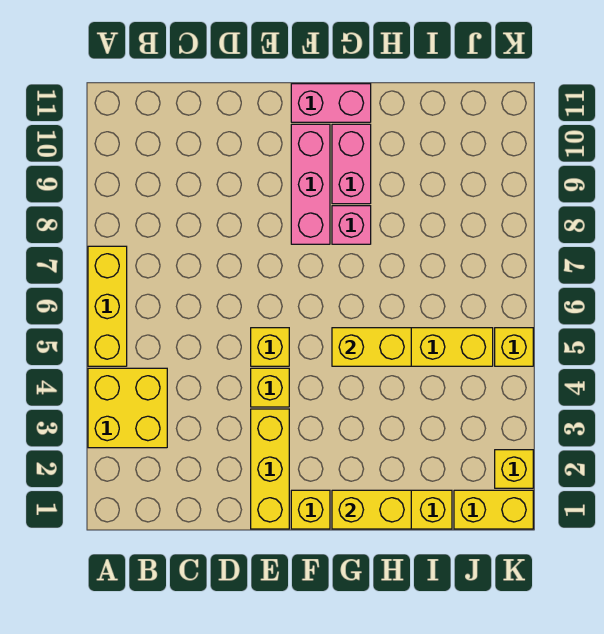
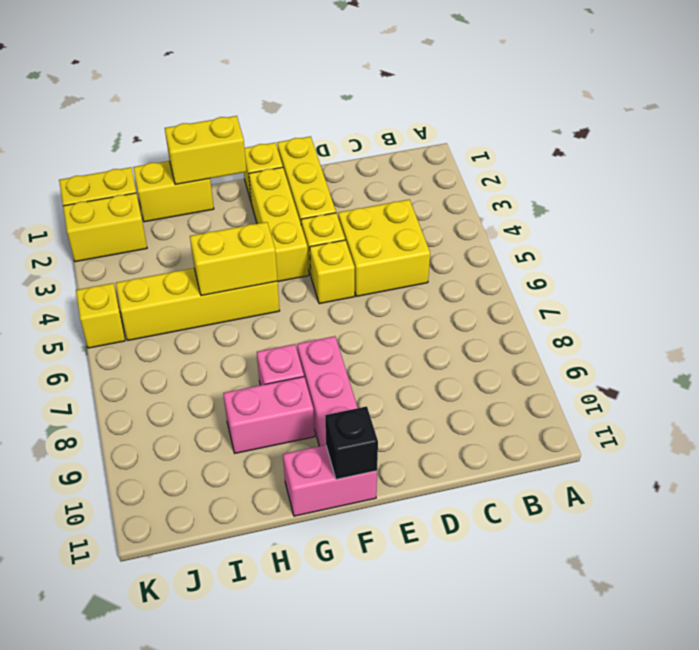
yellow 2x2 brick [88,368,167,448] -> yellow 2x2 brick moved to [338,200,430,296]
yellow 1x3 brick [88,246,127,366] -> yellow 1x3 brick moved to [249,167,309,281]
none -> black 1x1 brick [325,406,378,479]
pink 1x2 brick [332,124,371,204] -> pink 1x2 brick turned to [223,377,315,453]
yellow 1x1 brick [495,450,533,488] -> yellow 1x2 brick [63,193,147,262]

